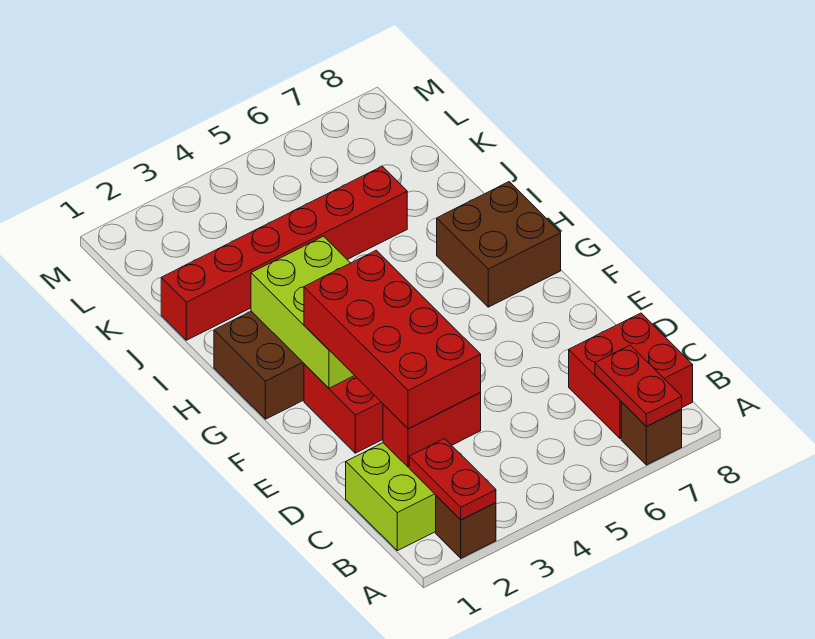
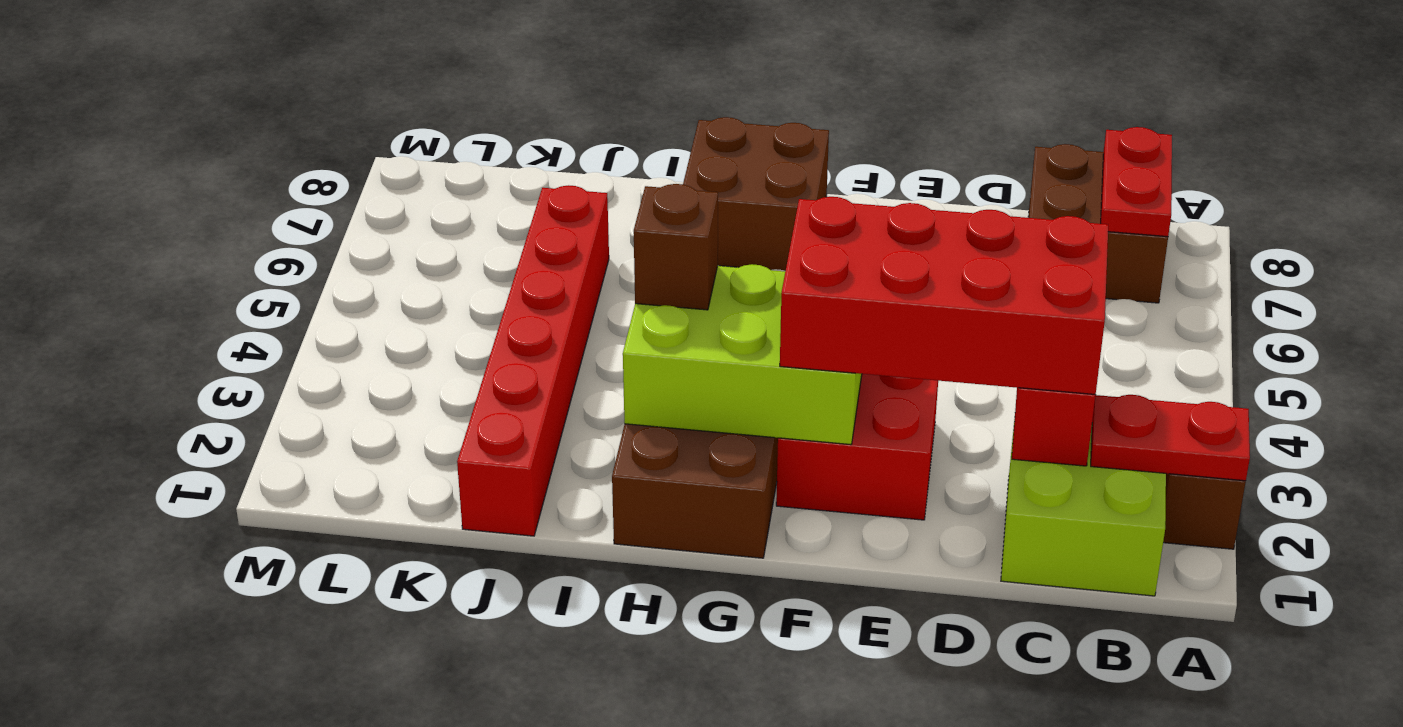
brown 1x1 brick [621,402,682,465] -> brown 1x1 brick moved to [634,184,718,310]
red 1x2 plate [595,345,682,427] -> red 1x2 plate turned to [1101,127,1172,237]
red 2x2 brick [569,313,693,439] -> brown 2x2 brick [1028,144,1168,303]

